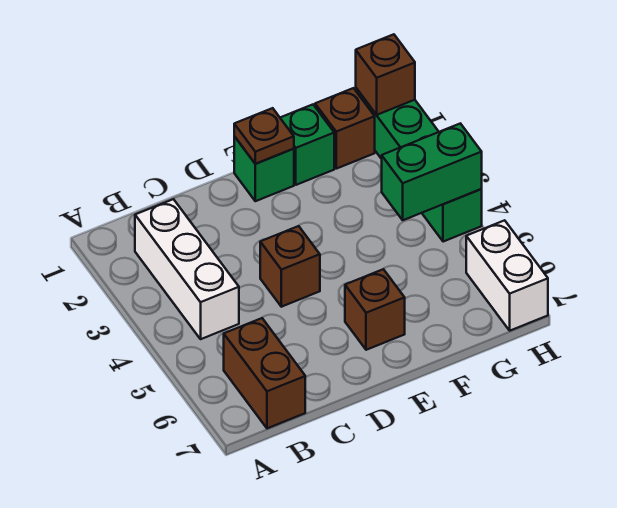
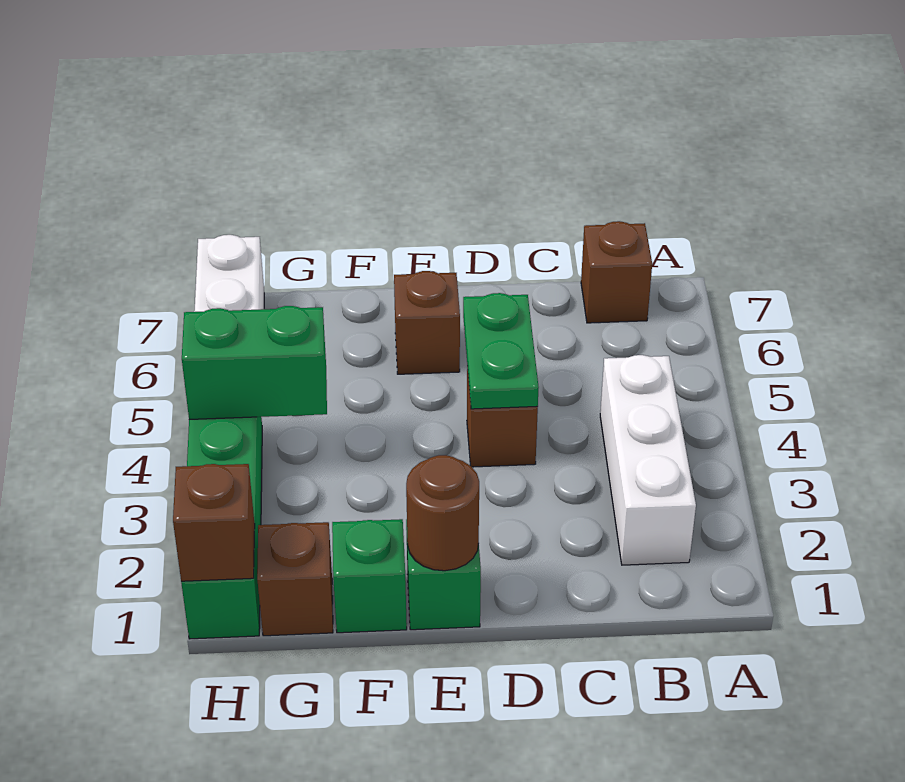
brown 1x2 brick [224,318,305,428] -> brown 1x1 brick [581,221,652,323]
none -> green 1x2 plate [463,293,539,409]
brown 1x1 plate [234,108,294,164] -> brown 1x1 round brick [406,455,479,571]

